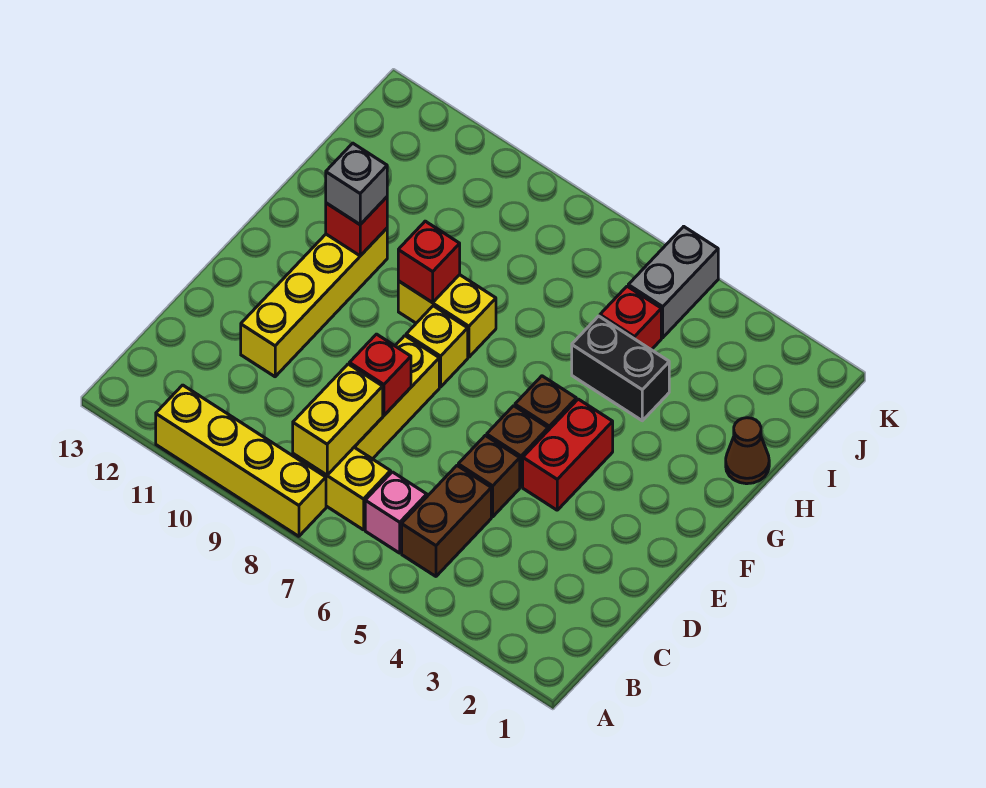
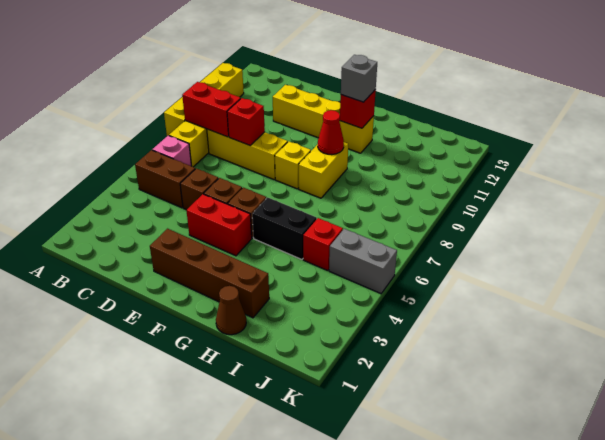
yellow 1x2 brick [293,364,383,475] -> red 1x2 brick [182,82,241,137]
none -> brown 1x4 brick [150,229,269,318]
red 1x1 brick [398,221,460,303] -> red 1x1 cone [318,110,344,155]
black 1x2 brick [572,316,669,421] -> black 1x2 brick turned to [252,197,317,259]

